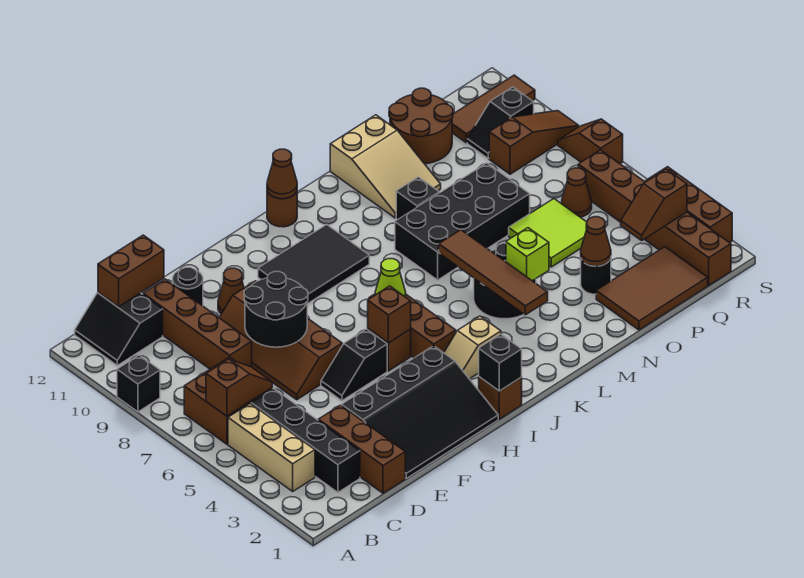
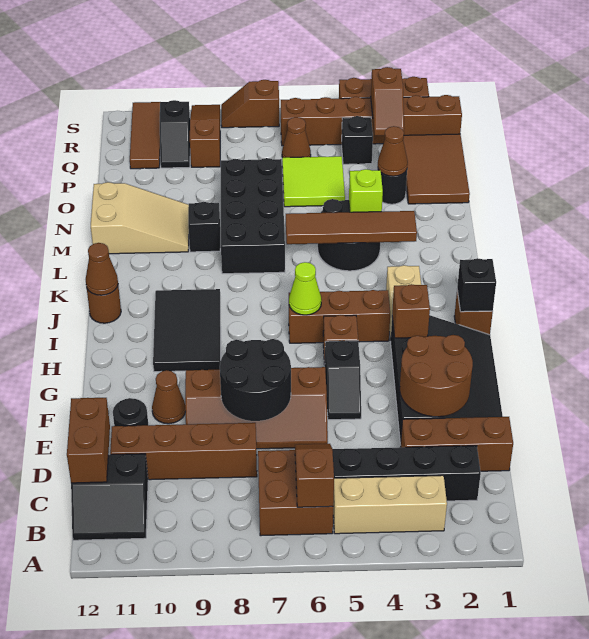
black 1x1 brick [117,355,160,412] -> black 1x1 brick moved to [342,116,373,164]
brown 1x1 brick [368,286,411,343] -> brown 1x1 brick moved to [392,284,430,338]
brown 2x2 round brick [389,88,453,164] -> brown 2x2 round brick moved to [400,335,473,417]

